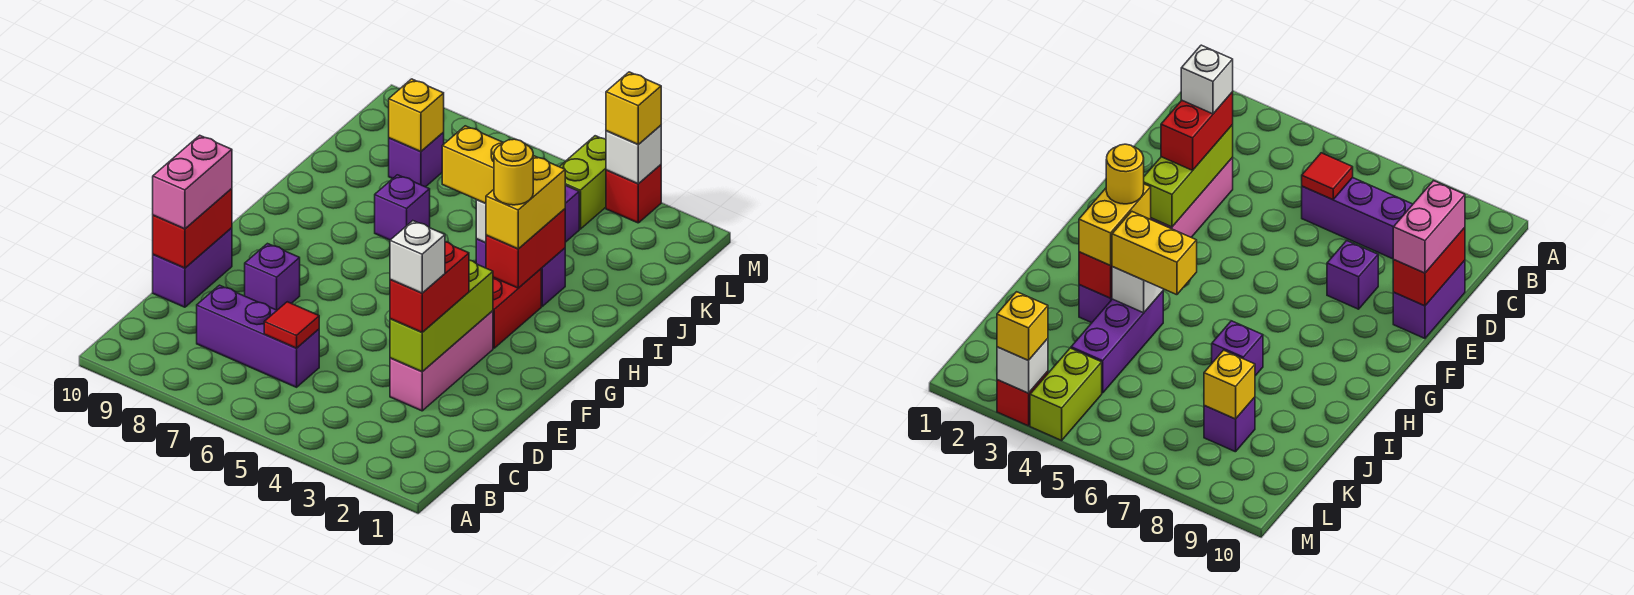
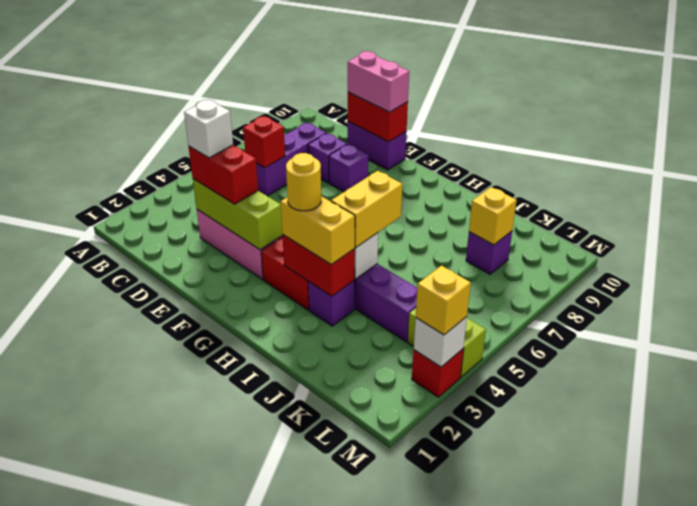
red 1x1 tile [264,302,319,348] -> red 1x1 brick [243,116,285,168]
purple 1x1 brick [375,175,430,240] -> purple 1x1 brick moved to [308,133,347,183]

